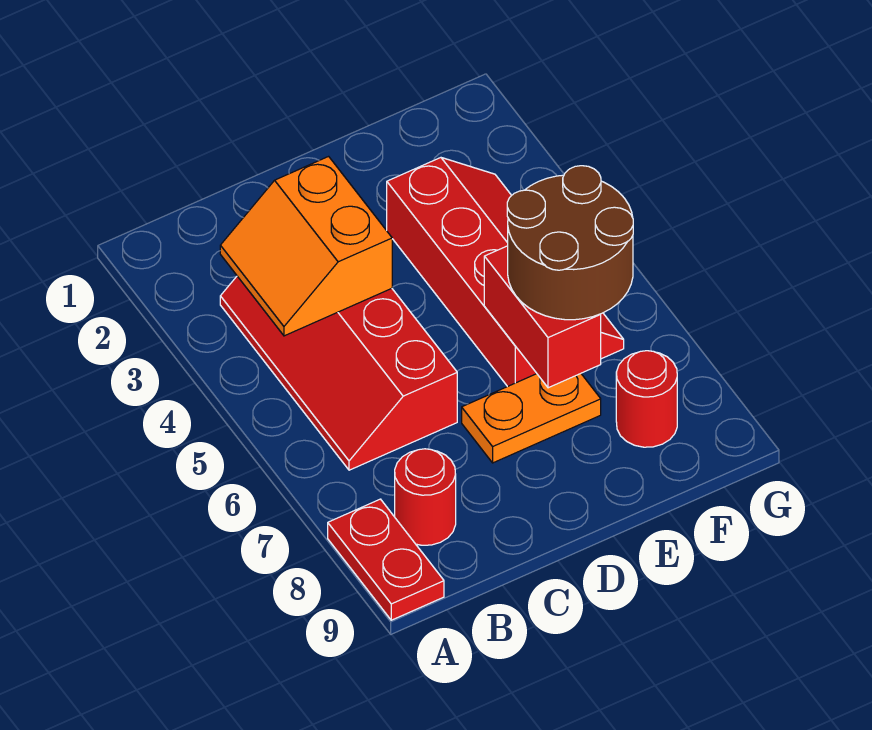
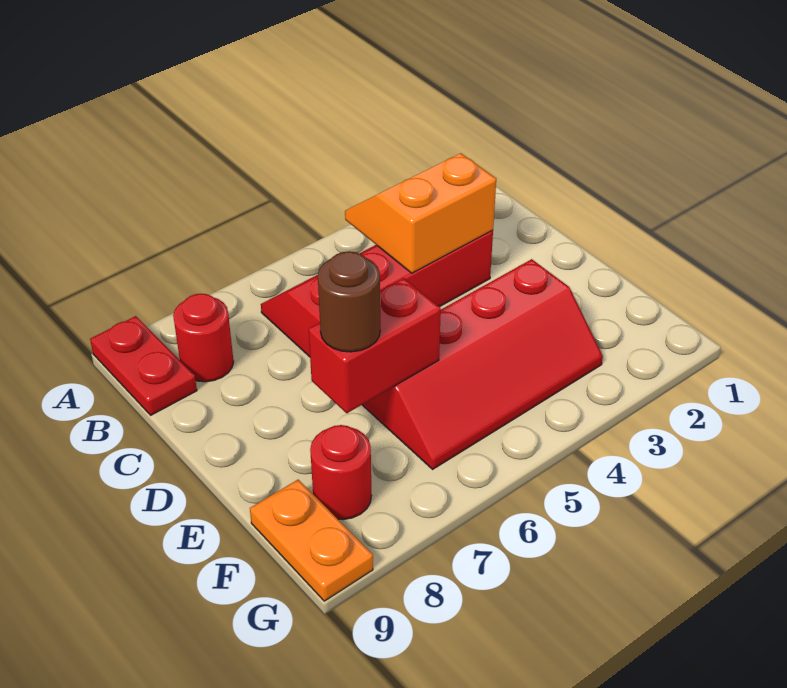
red 1x2 plate [328,499,444,620] -> red 1x2 plate turned to [90,316,197,415]
orange 1x2 plate [462,374,601,463] -> orange 1x2 plate moved to [250,480,373,601]
brown 2x2 round brick [507,166,633,320] -> brown 1x1 round brick [318,251,380,352]

